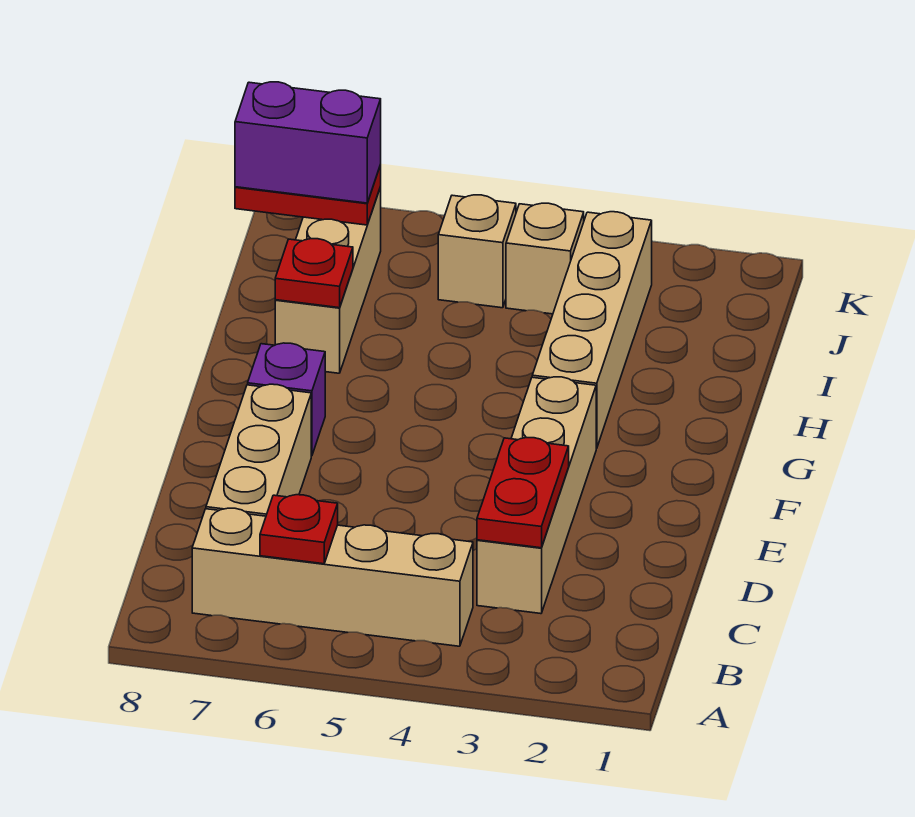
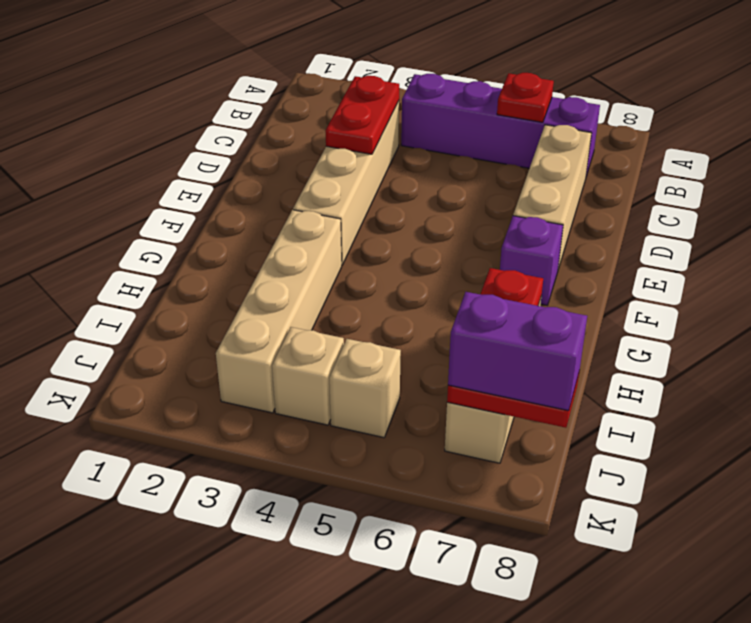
tan 1x4 brick [192,508,473,646] -> purple 1x4 brick [401,74,600,176]

